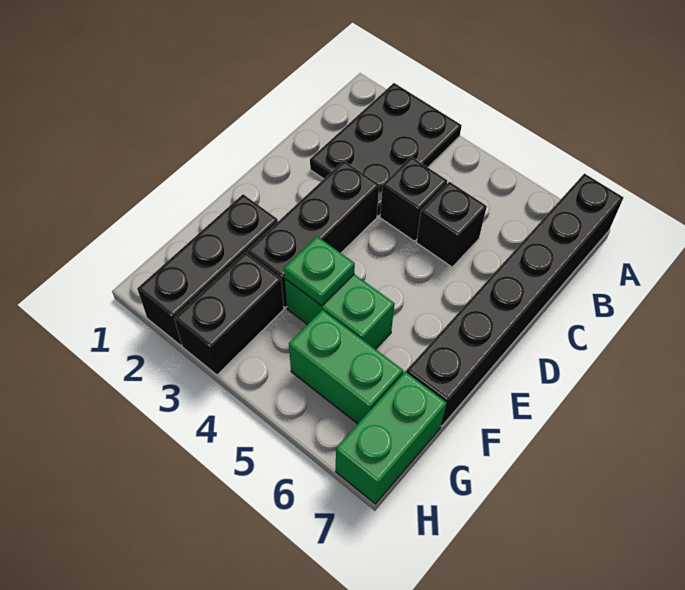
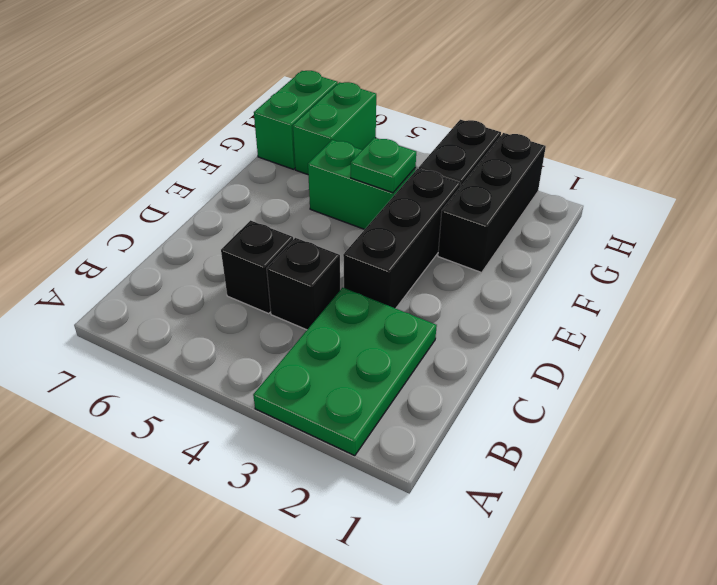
black 2x3 plate [310,83,462,216] -> green 2x3 plate [253,288,437,456]
black 1x6 brick [407,174,624,426] -> none
green 1x2 brick [289,310,403,424] -> green 1x2 brick turned to [293,82,376,175]

